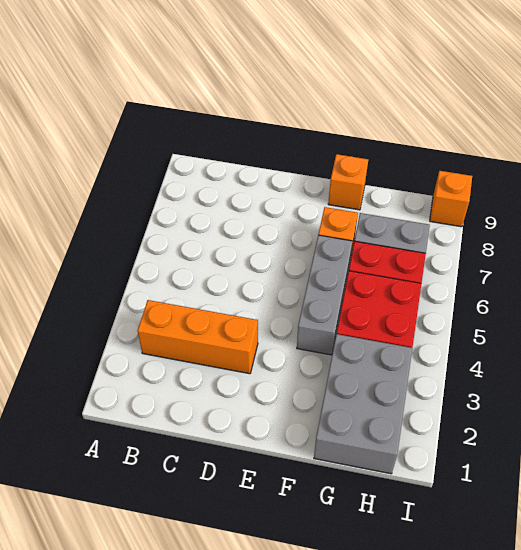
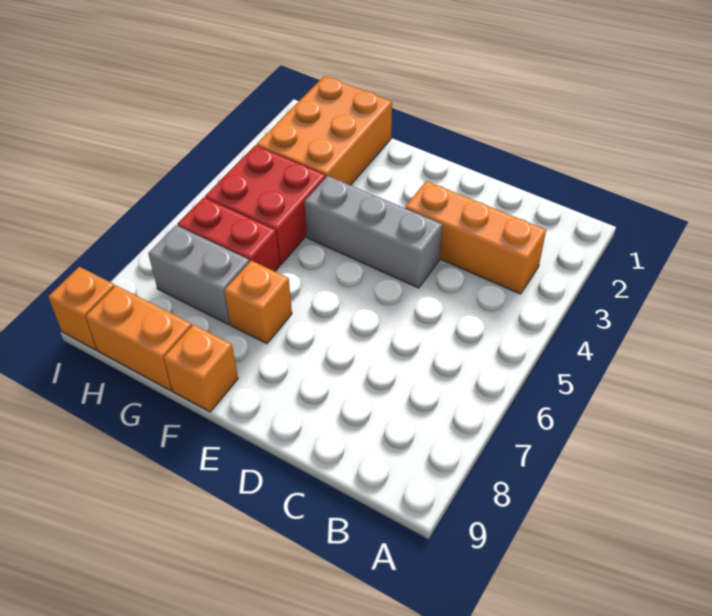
grey 1x3 brick [297,235,353,355] -> grey 1x3 brick turned to [305,176,442,288]
grey 2x3 brick [314,334,412,474] -> orange 2x3 brick [256,76,392,185]
none -> orange 1x2 brick [86,285,192,391]

